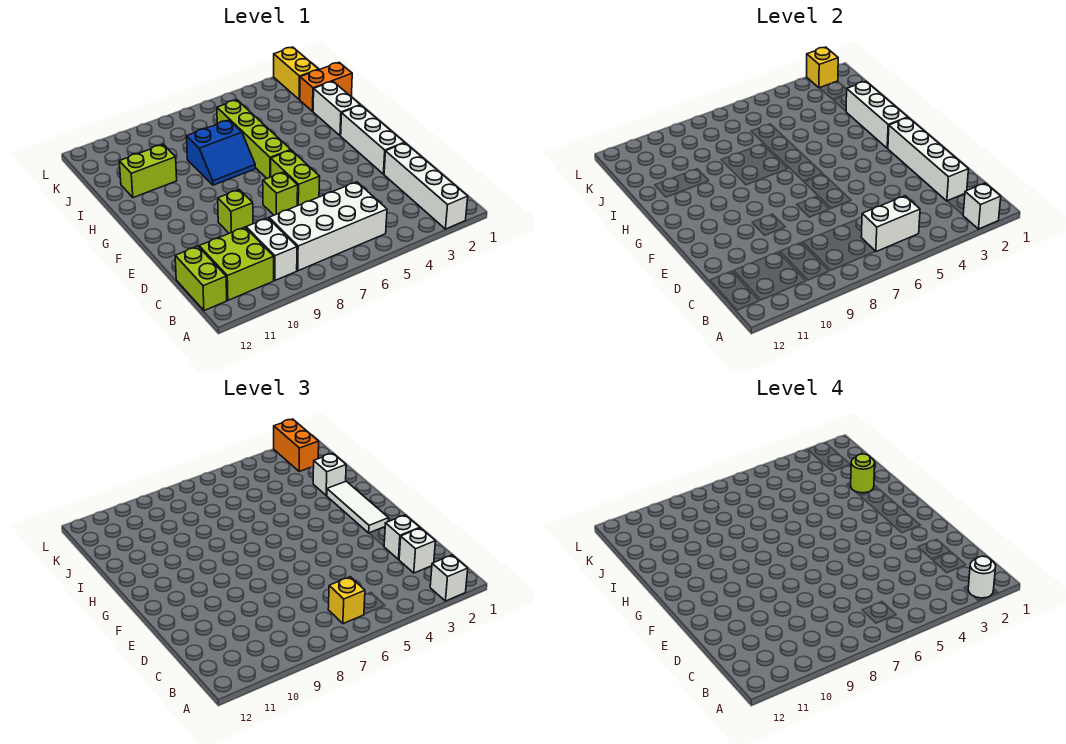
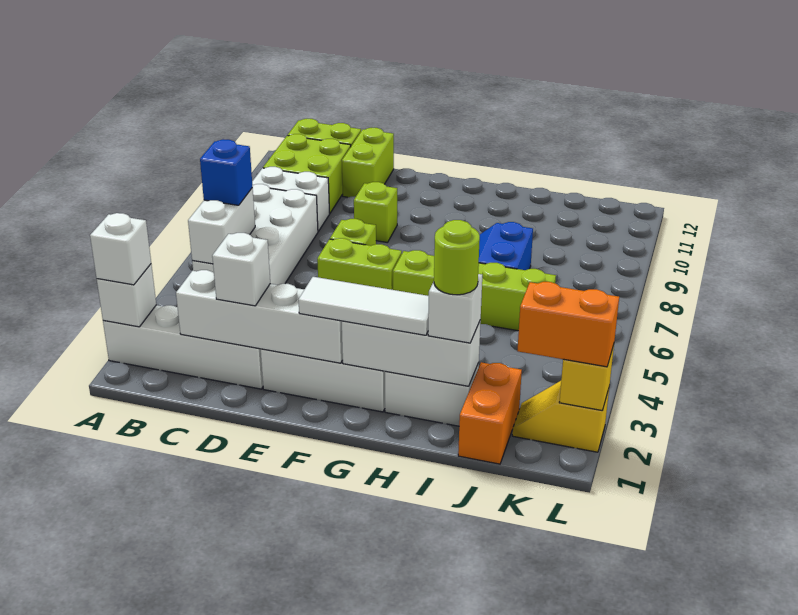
white 1x1 round brick [968,556,996,598] -> none
yellow 1x1 brick [328,577,365,624] -> blue 1x1 brick [200,139,253,205]
white 1x1 brick [399,528,436,573] -> none
lime 1x2 brick [119,144,177,198] -> lime 1x2 brick moved to [342,128,394,197]
yellow 1x2 brick [274,47,319,100] -> yellow 1x2 slope [512,381,609,452]

